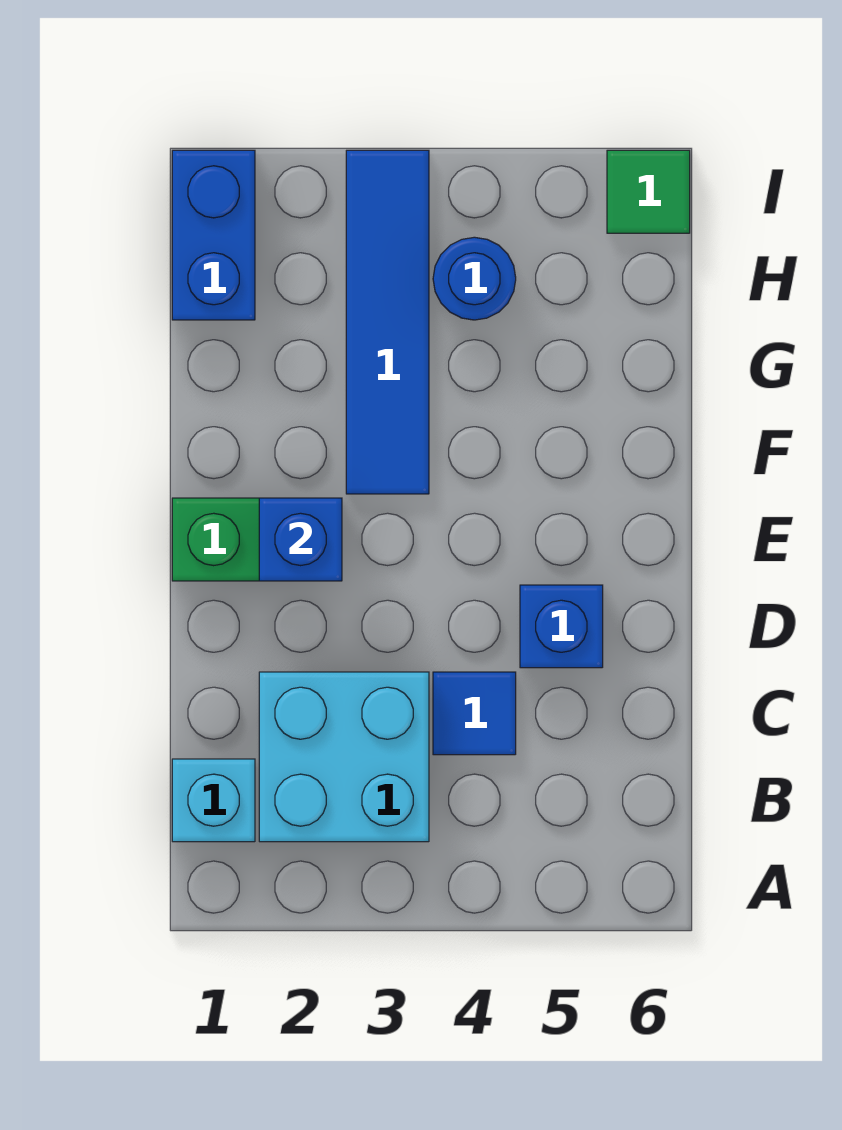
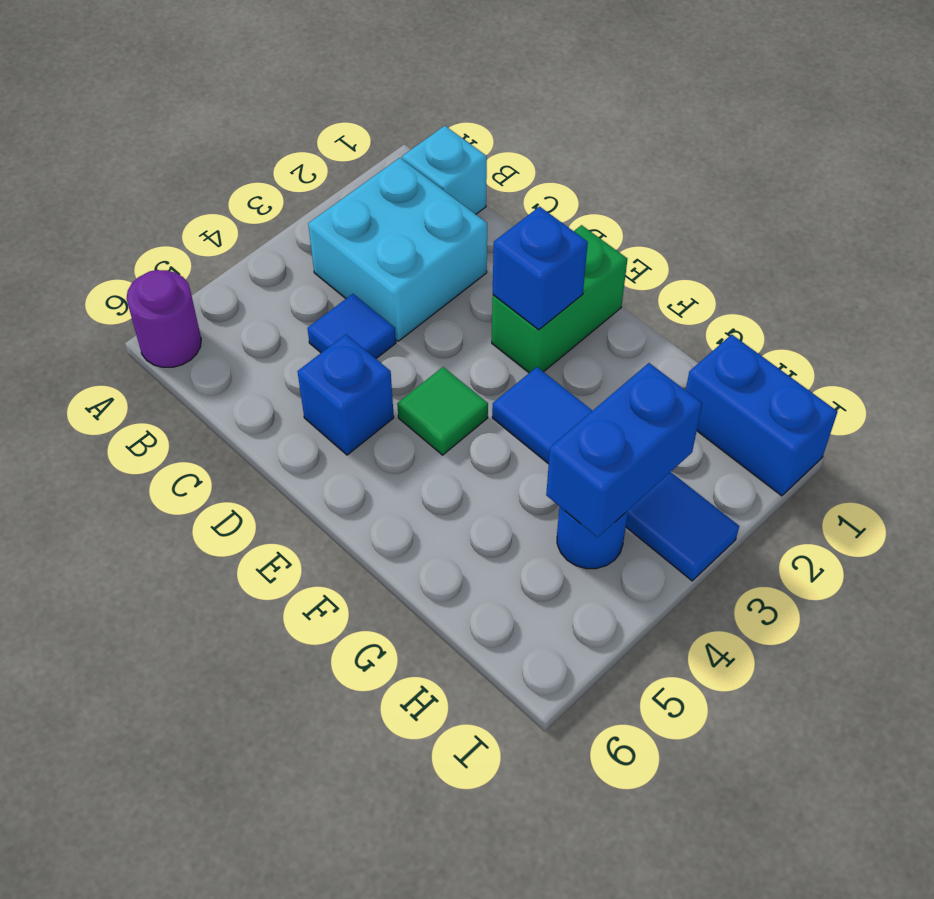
none -> purple 1x1 round brick [126,270,201,367]
none -> blue 1x2 brick [546,363,702,537]
green 1x1 tile [607,150,690,233] -> green 1x1 tile moved to [397,367,488,455]

